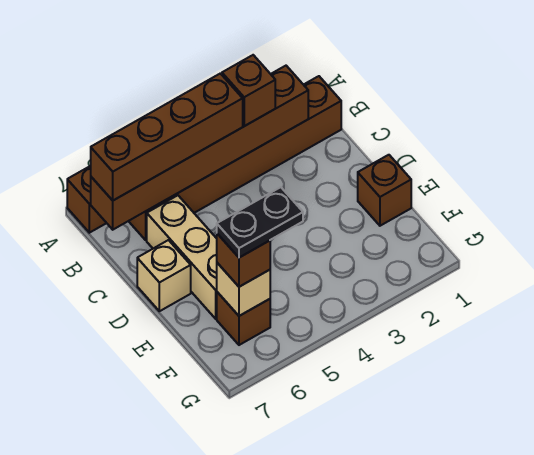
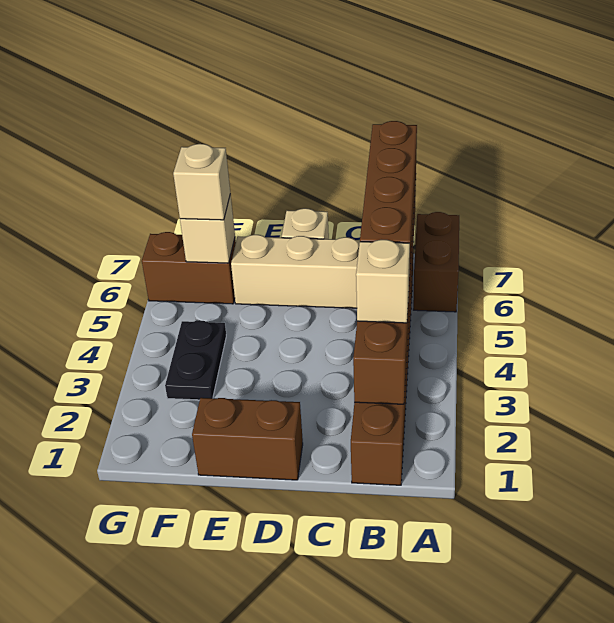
brown 1x1 brick [222,55,275,126] -> tan 1x1 brick [356,240,410,323]
brown 1x1 brick [358,155,411,226] -> brown 1x2 brick [192,398,303,480]
black 1x2 plate [217,187,303,258] -> black 1x2 plate moved to [165,320,226,400]
brown 1x1 brick [217,292,270,345] -> brown 1x2 brick [142,232,236,304]
brown 1x1 brick [217,234,270,287] -> tan 1x1 brick [173,144,230,220]

